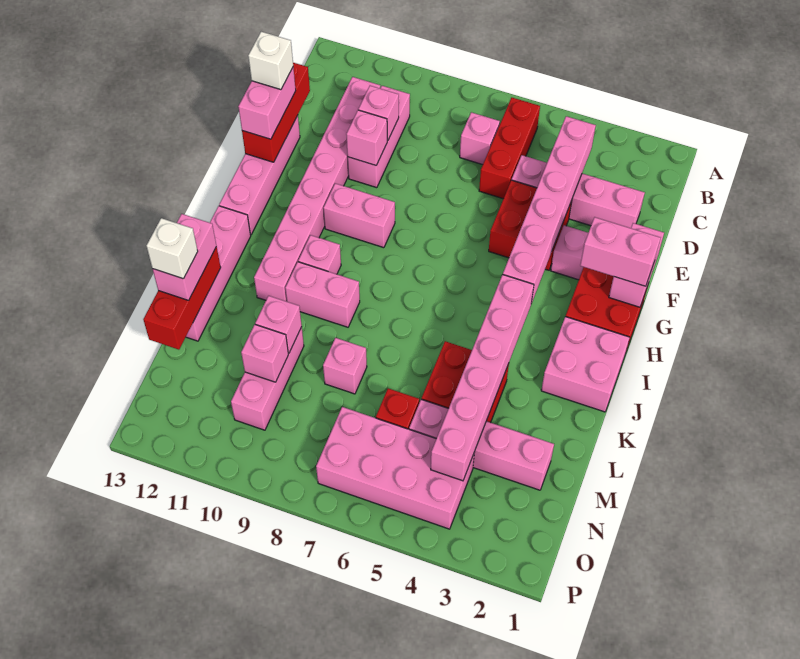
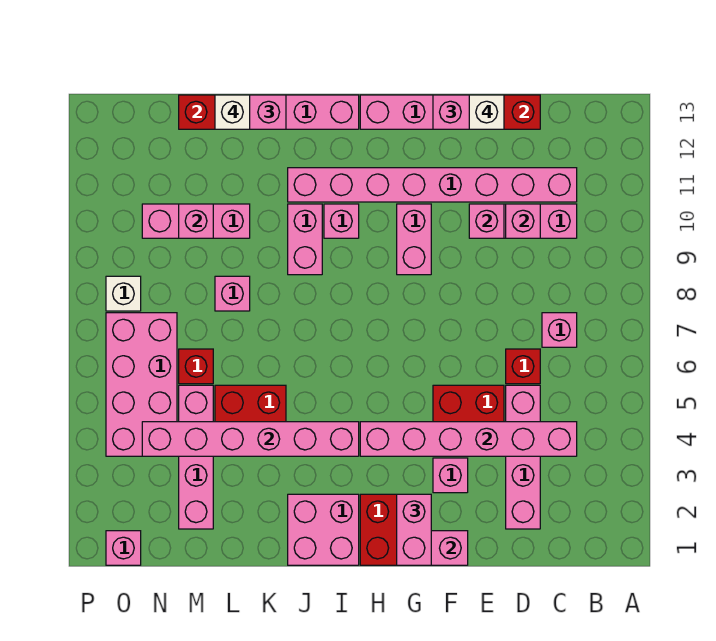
red 1x3 brick [479,98,540,199] -> red 1x1 brick [506,349,540,384]
pink 1x1 brick [255,296,302,353] -> pink 1x1 brick moved to [106,531,141,565]
none -> white 1x1 brick [106,276,141,311]

